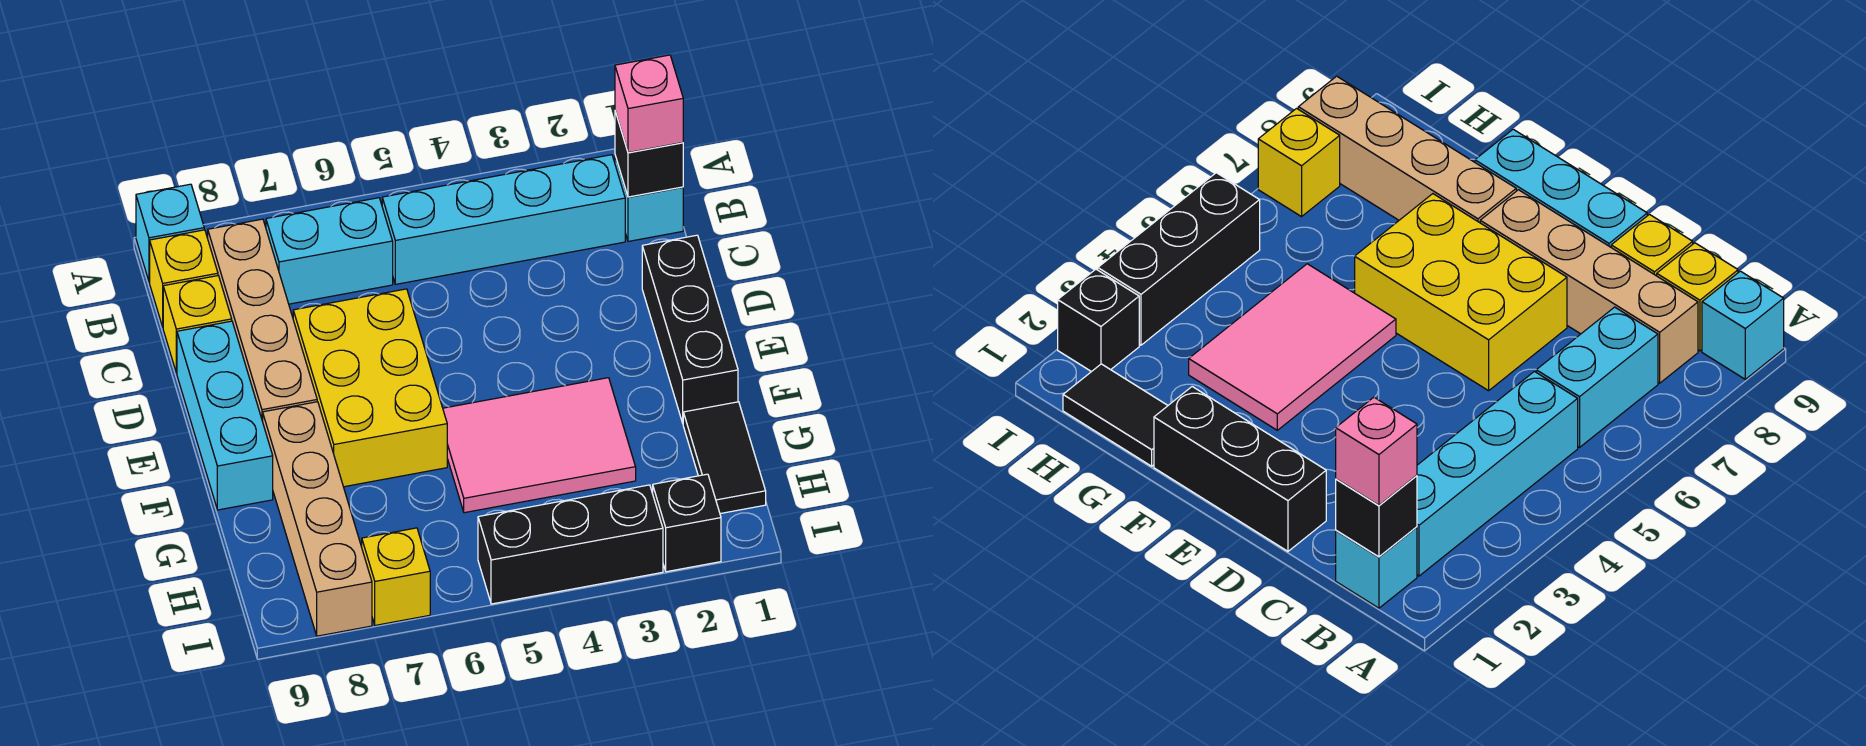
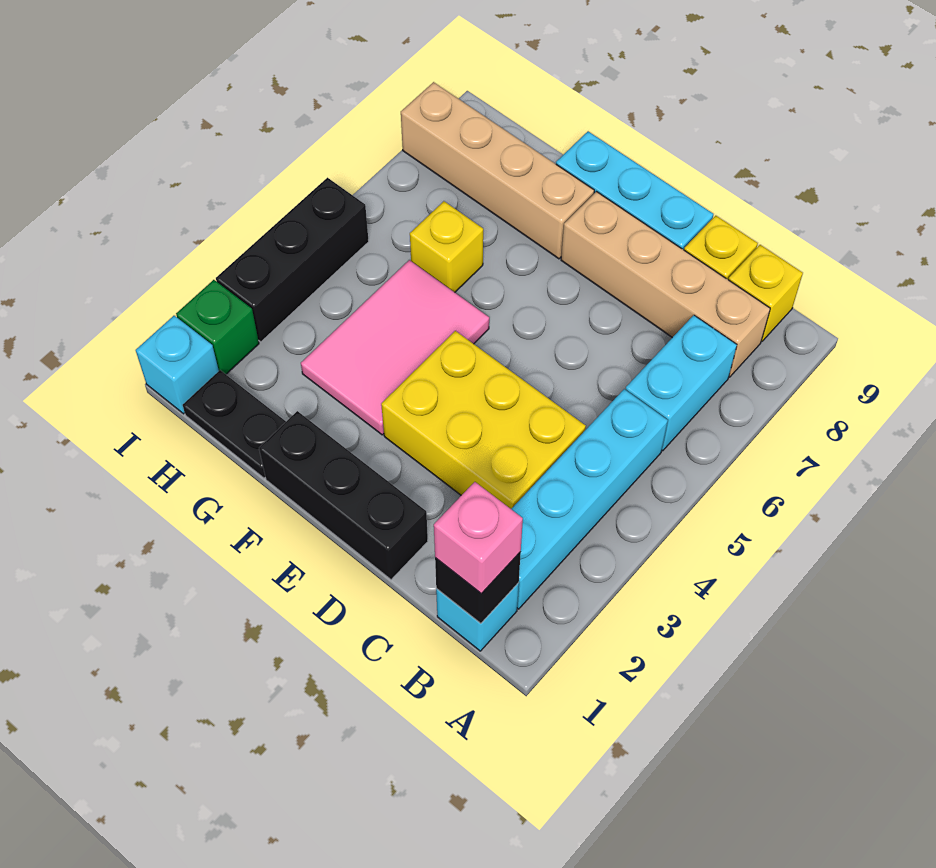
cyan 1x1 brick [136,184,204,282] -> cyan 1x1 brick moved to [136,316,219,414]
yellow 2x3 brick [293,289,447,487] -> yellow 2x3 brick moved to [381,331,586,509]
black 1x2 tile [683,402,766,514] -> black 1x2 plate [183,370,286,478]
black 1x1 brick [653,474,721,572] -> green 1x1 brick [176,280,259,374]
yellow 1x1 brick [362,528,430,625] -> yellow 1x1 brick moved to [410,201,483,292]

